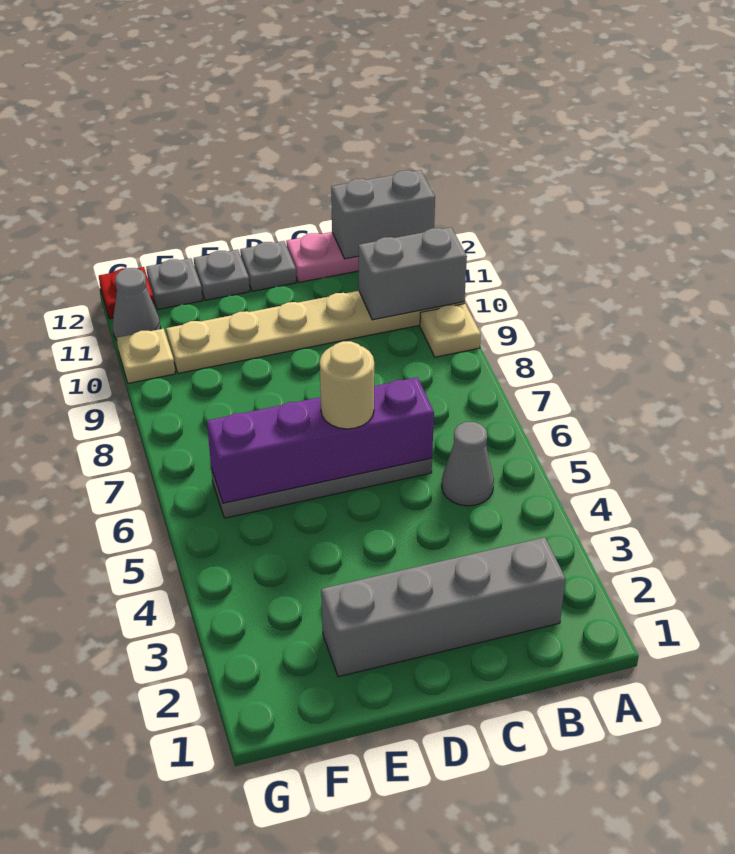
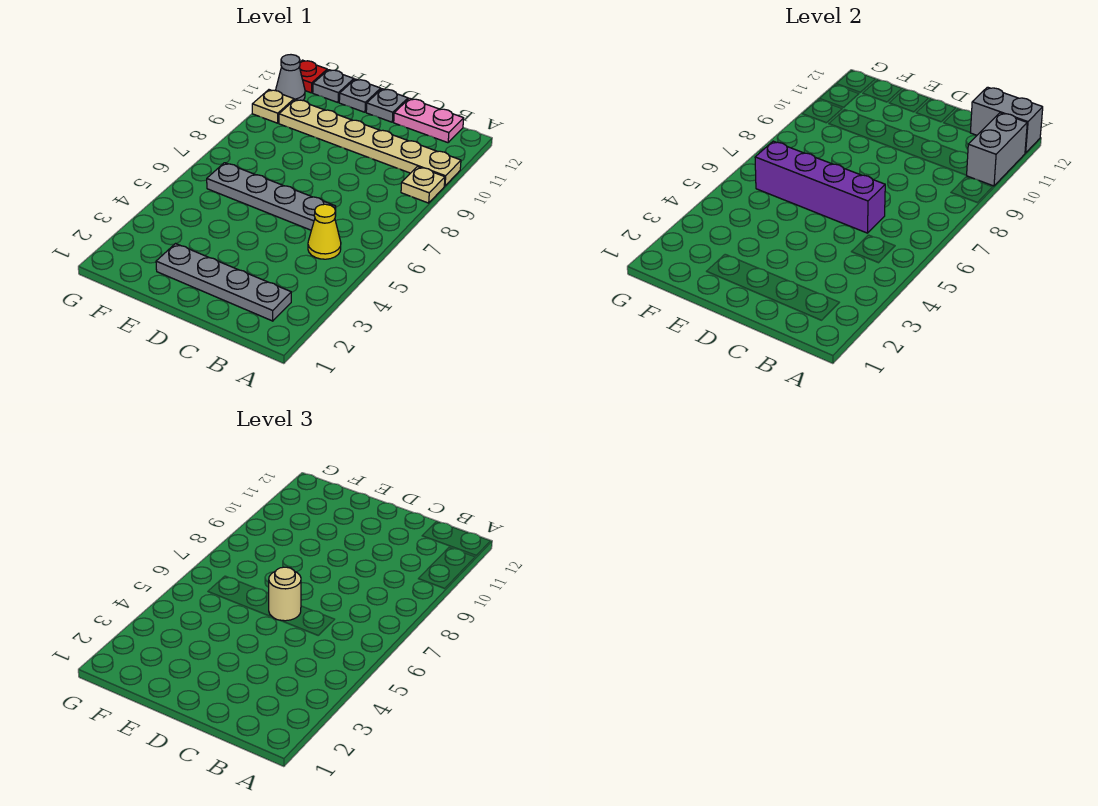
grey 1x2 brick [358,227,467,320] -> grey 1x2 brick turned to [967,113,1027,186]
grey 1x4 brick [321,537,566,677] -> grey 1x4 plate [156,244,291,321]
grey 1x1 cone [442,422,494,506] -> yellow 1x1 cone [308,204,341,259]

